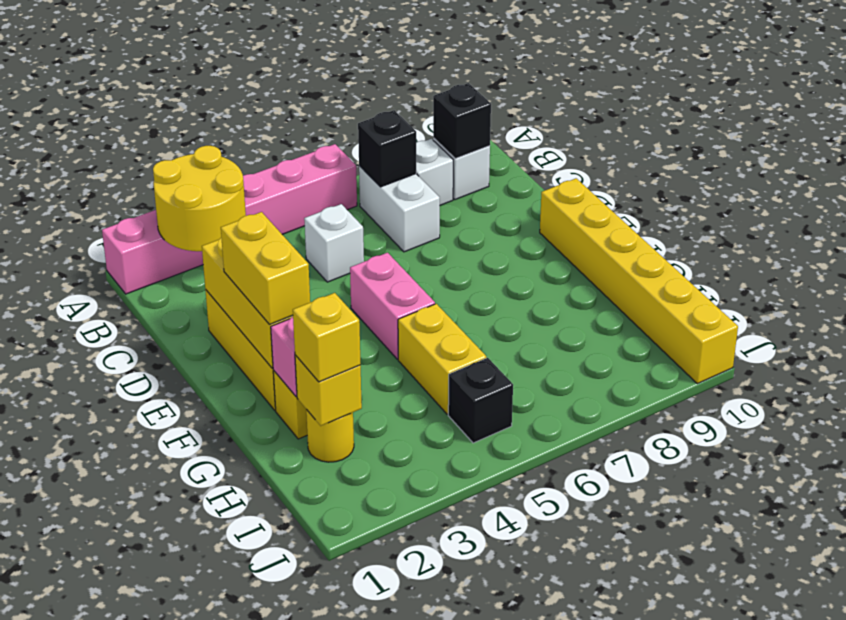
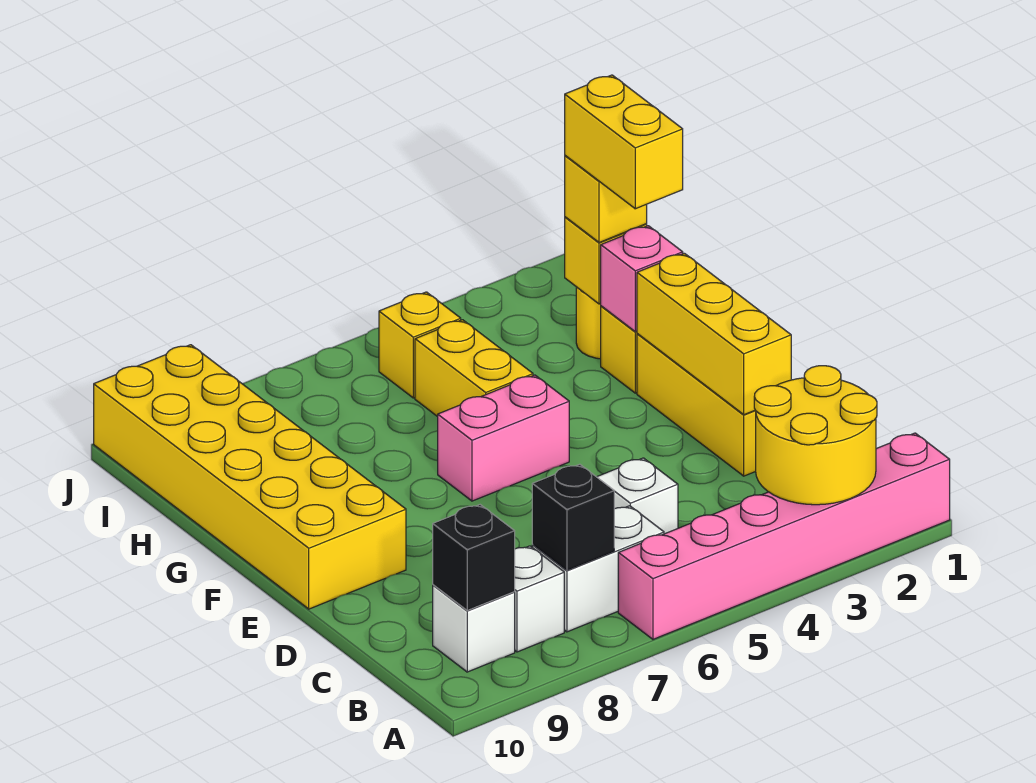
white 1x2 brick [359,166,440,252] -> white 1x2 brick turned to [532,506,664,632]
yellow 1x2 brick [221,212,310,325] -> yellow 1x2 brick moved to [565,75,683,209]
pink 1x2 brick [350,253,435,359] -> pink 1x2 brick turned to [438,375,569,501]
yellow 1x6 brick [540,178,738,384] -> yellow 2x6 brick [94,345,406,609]
black 1x1 brick [448,358,513,443] -> yellow 1x1 brick [379,292,461,398]

